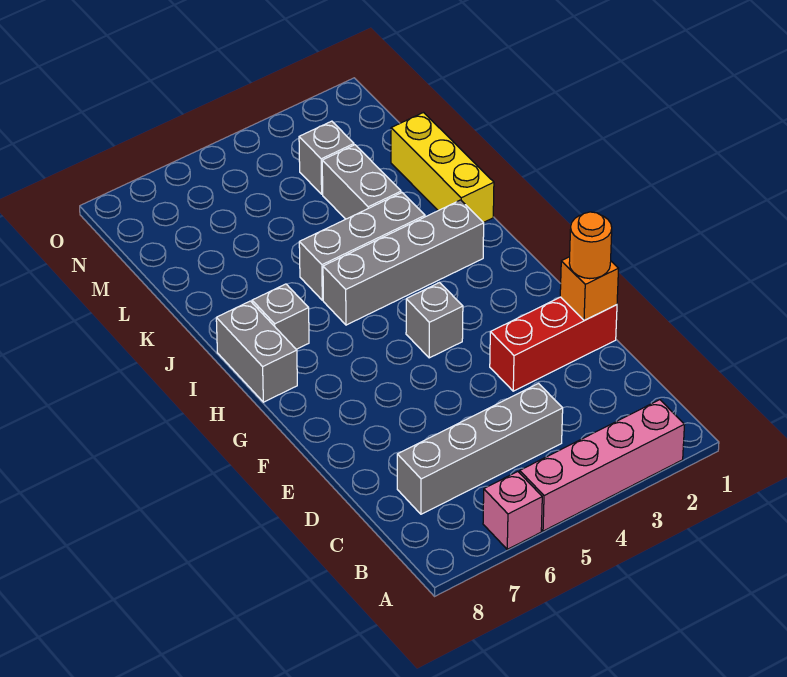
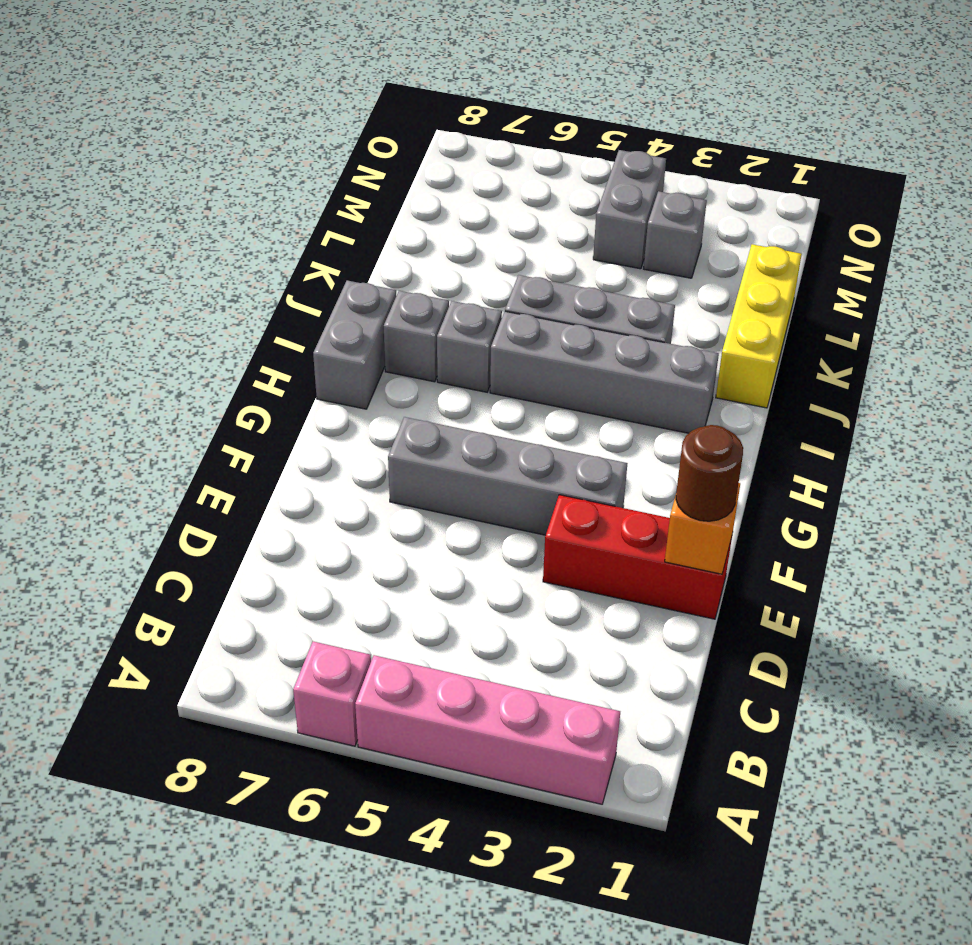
grey 1x4 brick [397,384,563,514] -> grey 1x4 brick moved to [388,417,627,535]
orange 1x1 round brick [569,212,612,279] -> brown 1x1 round brick [676,425,743,521]
grey 1x1 brick [406,282,463,358] -> grey 1x1 brick moved to [437,301,502,392]
grey 1x2 brick [322,145,401,219] -> grey 1x2 brick moved to [593,150,666,269]

